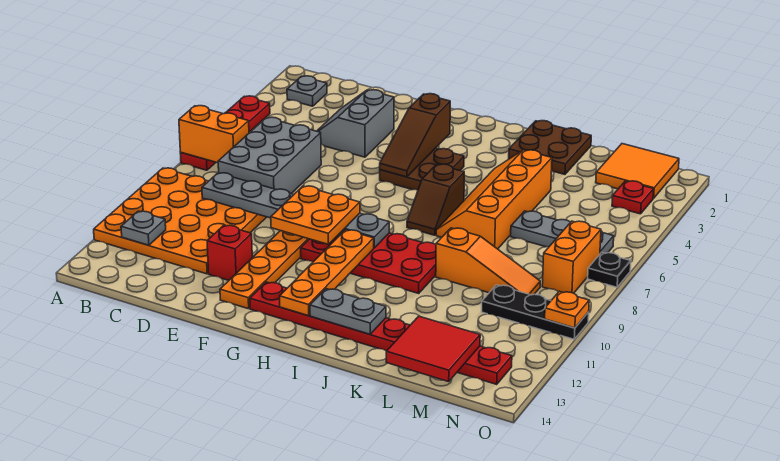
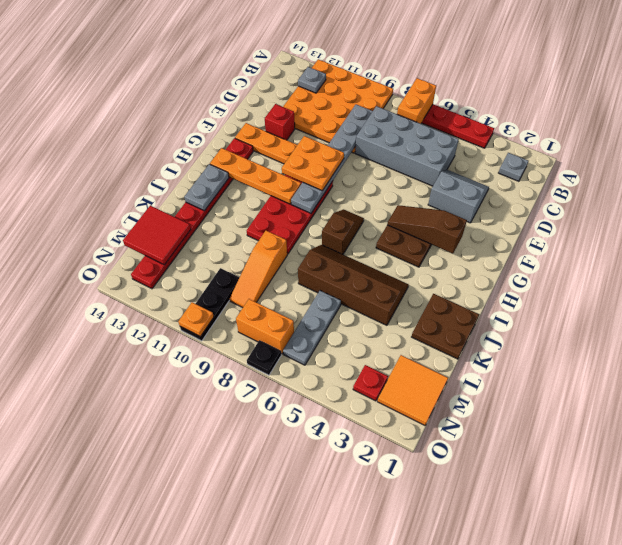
grey 2x3 brick [218,117,321,194] -> grey 2x4 brick [355,106,459,186]
brown 1x2 slope [407,164,464,235] -> brown 1x2 slope turned to [322,209,364,254]
orange 2x4 slope [436,150,552,249] -> brown 2x4 slope [298,245,409,325]

